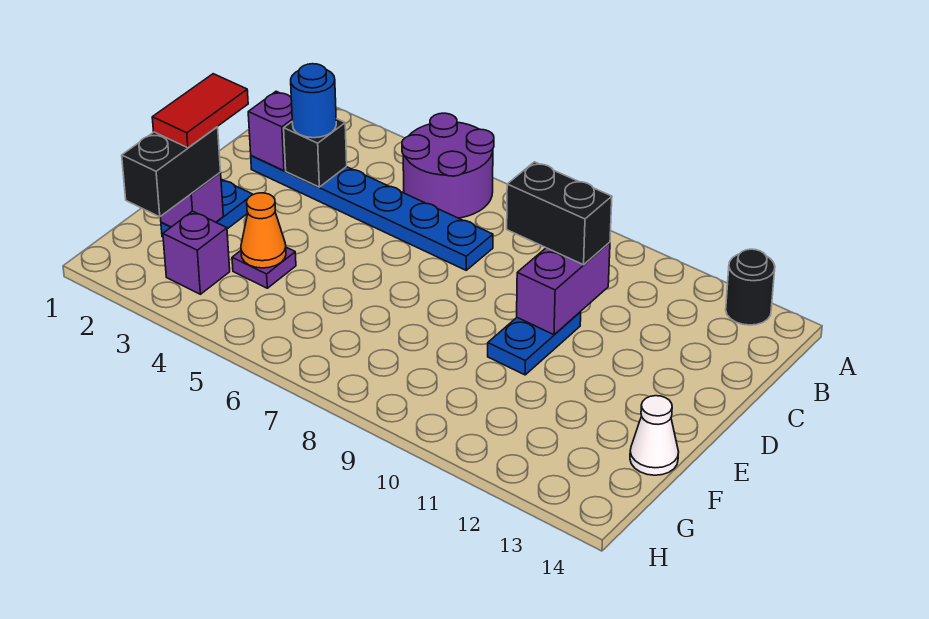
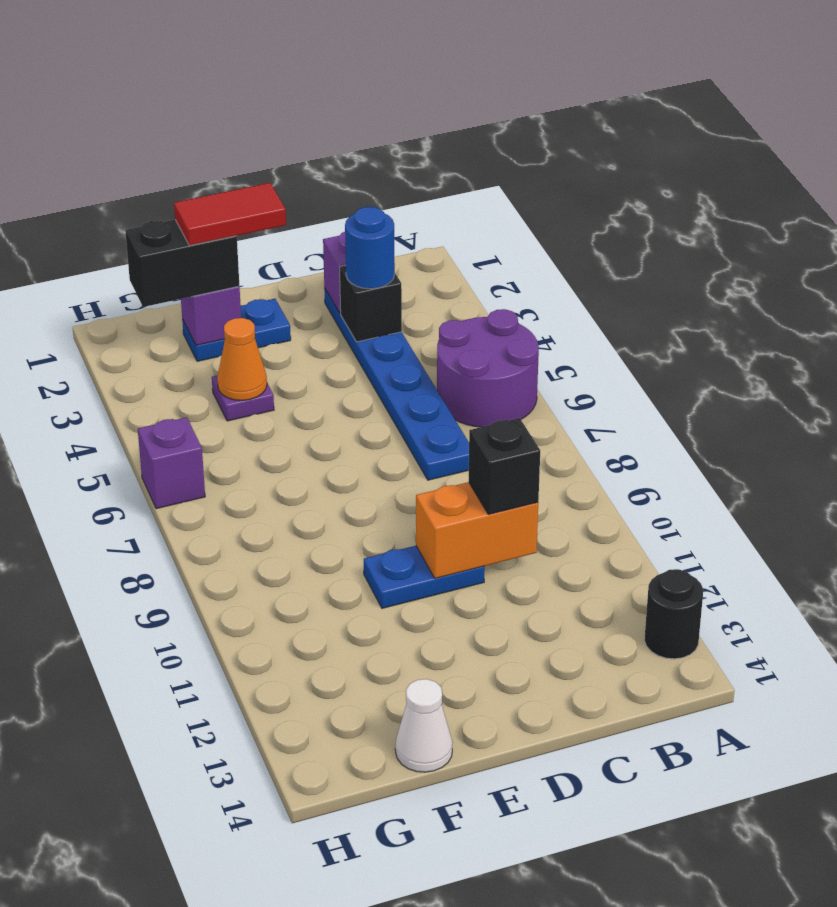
black 1x2 brick [507,162,612,265] -> black 1x1 brick [469,418,540,514]
purple 1x2 brick [517,242,610,335] -> orange 1x2 brick [416,482,538,578]
purple 1x1 brick [163,211,230,294] -> purple 1x1 brick moved to [138,417,205,509]

